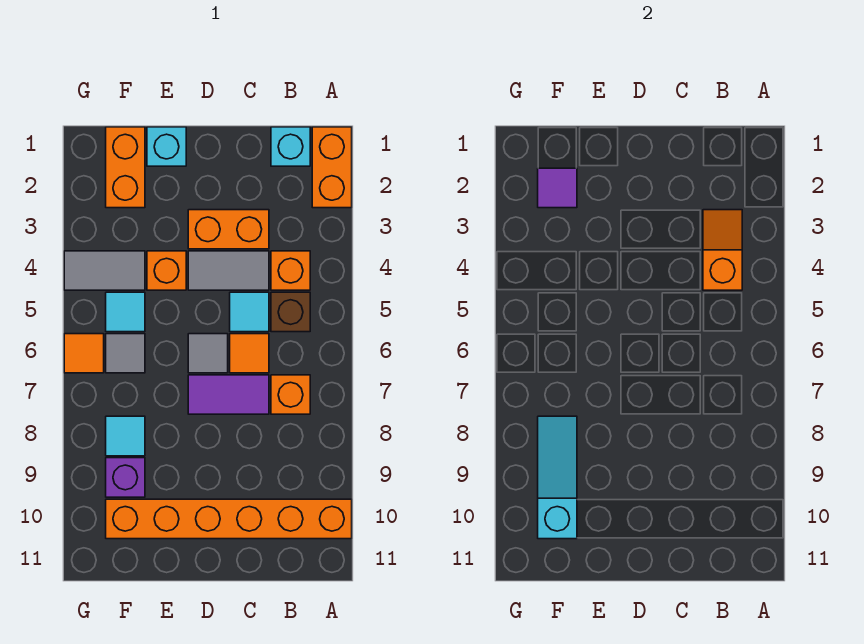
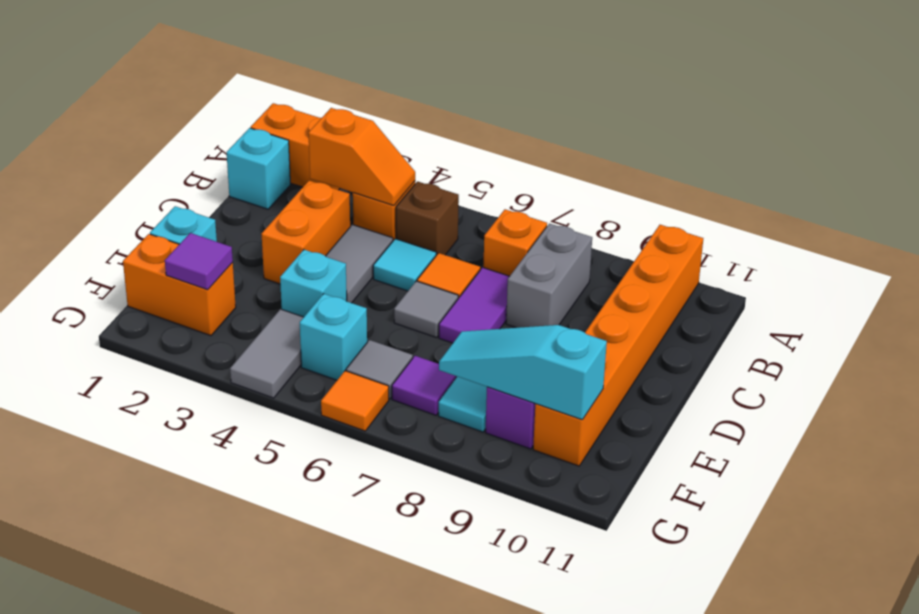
orange 1x2 slope [703,210,742,290] -> orange 1x2 slope turned to [308,108,415,206]
none -> grey 1x2 brick [506,224,592,328]
orange 1x1 brick [147,251,186,290] -> cyan 1x1 brick [280,250,347,317]
cyan 1x1 tile [106,292,145,332] -> cyan 1x1 brick [300,294,367,380]
none -> purple 1x1 tile [392,356,457,415]

